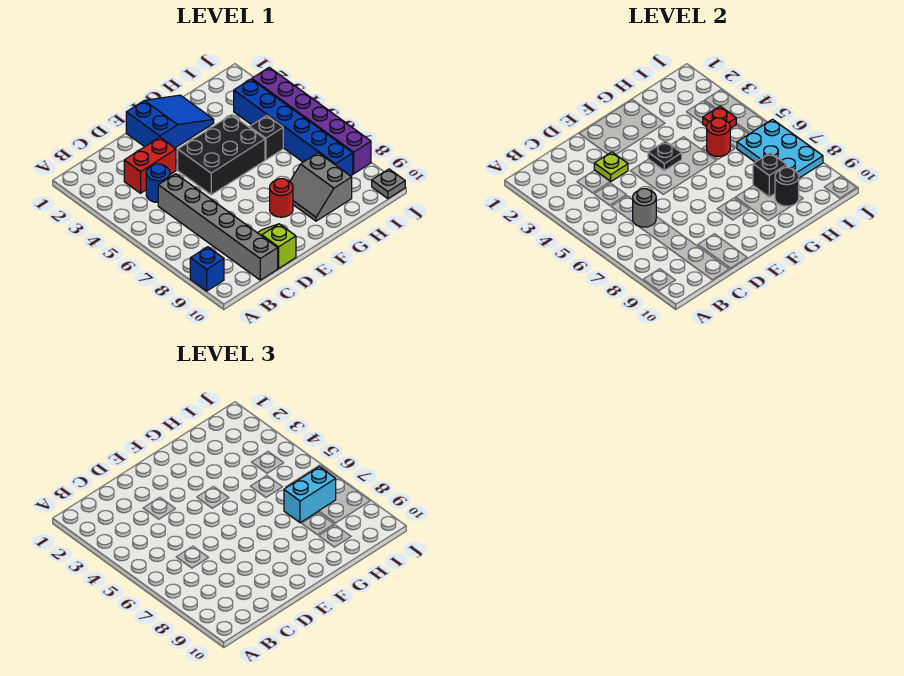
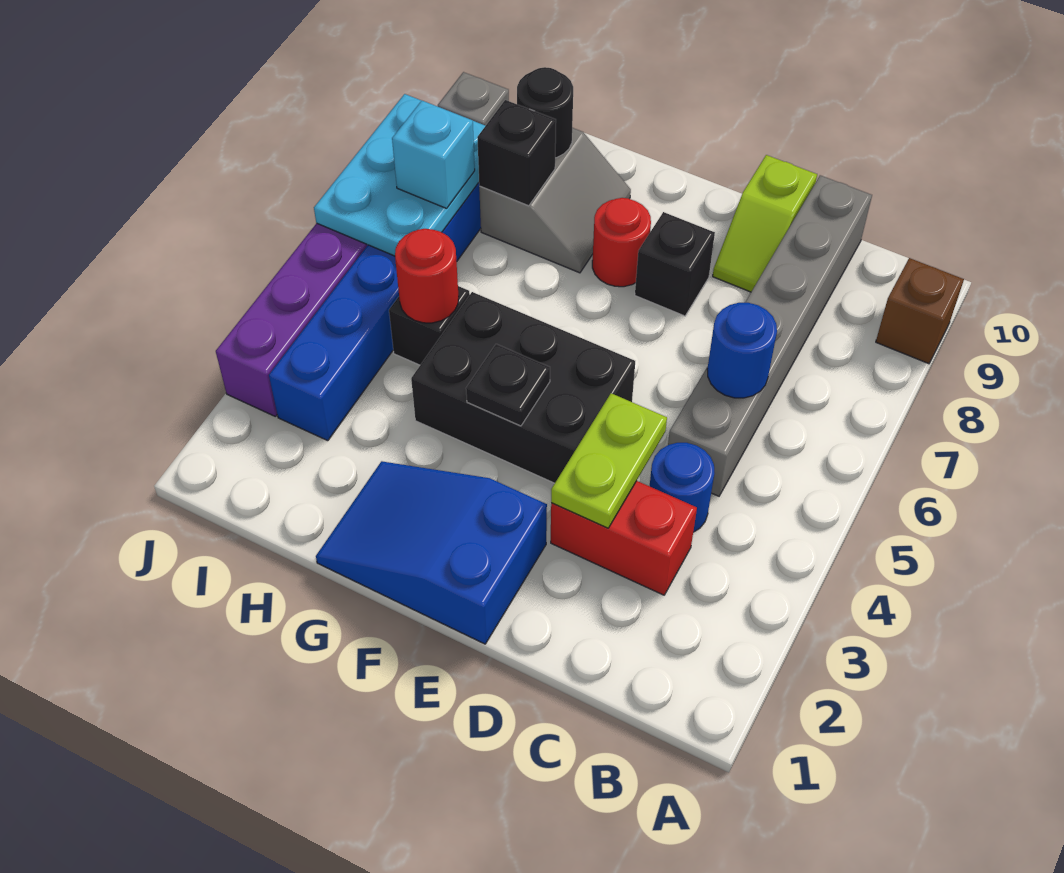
blue 1x1 brick [190,247,224,291] -> brown 1x1 brick [876,258,964,364]
grey 1x1 round brick [633,189,656,227] -> blue 1x1 round brick [707,303,777,398]
lime 1x1 plate [594,152,628,182] -> lime 1x2 plate [551,393,667,528]
none -> black 1x1 brick [635,212,715,316]
cyan 1x2 brick [284,467,336,523] -> cyan 1x1 brick [392,100,475,208]
red 1x1 plate [702,106,736,129] -> none

